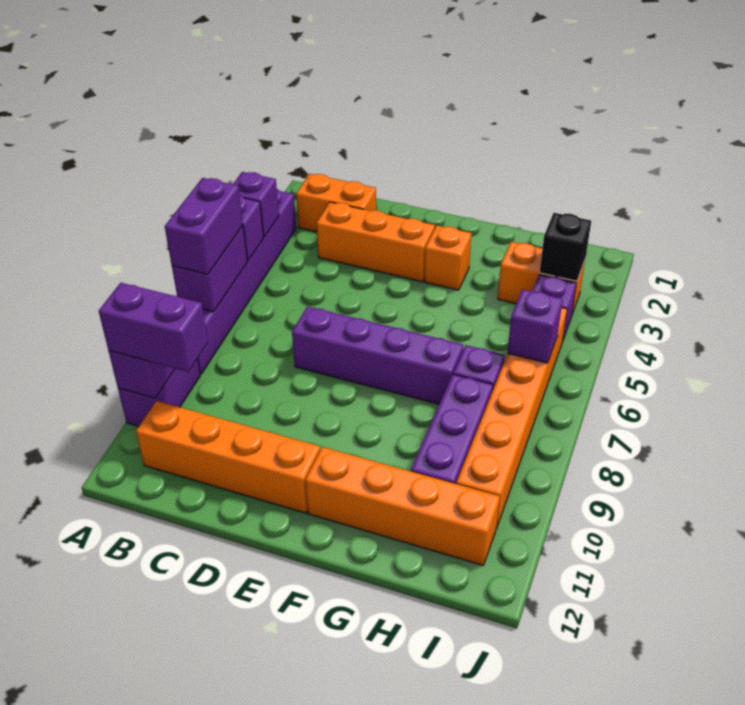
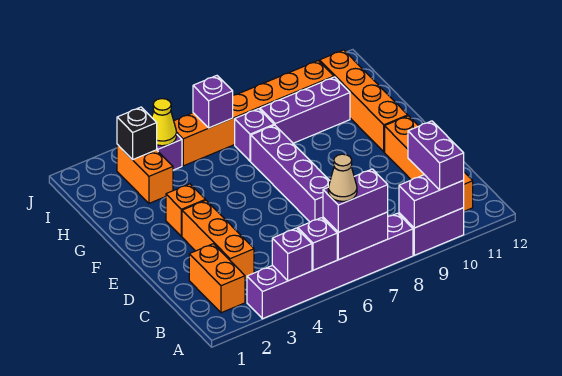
none -> tan 1x1 cone [328,154,357,201]
none -> yellow 1x1 cone [152,99,177,146]

